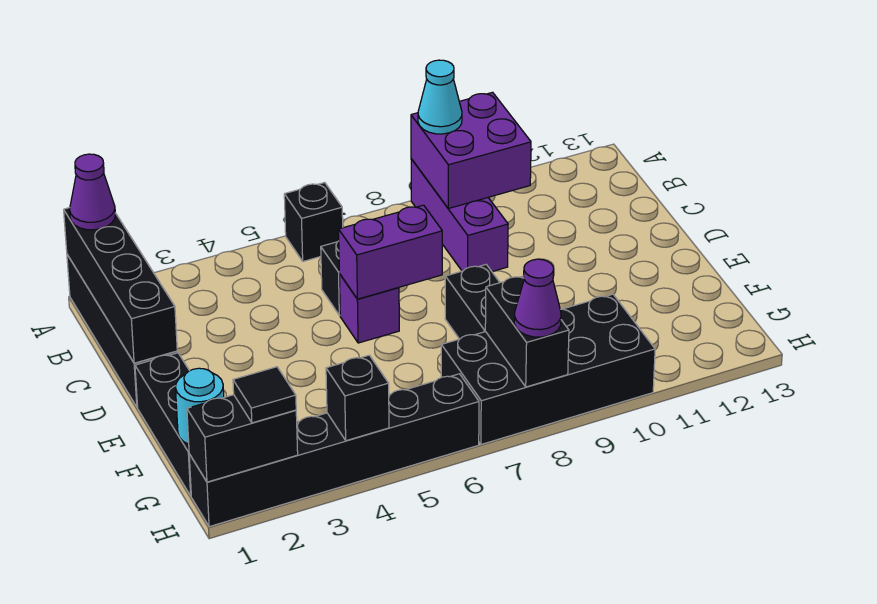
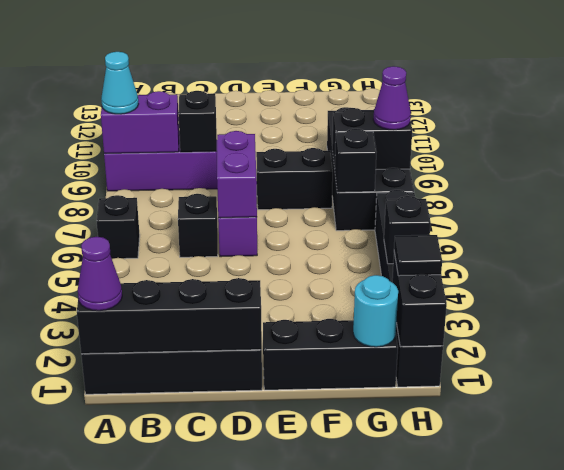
purple 2x2 brick [411,92,531,208] -> purple 1x2 brick [101,91,179,153]
none -> black 1x1 brick [178,91,217,152]
none -> black 1x1 brick [335,129,376,192]

